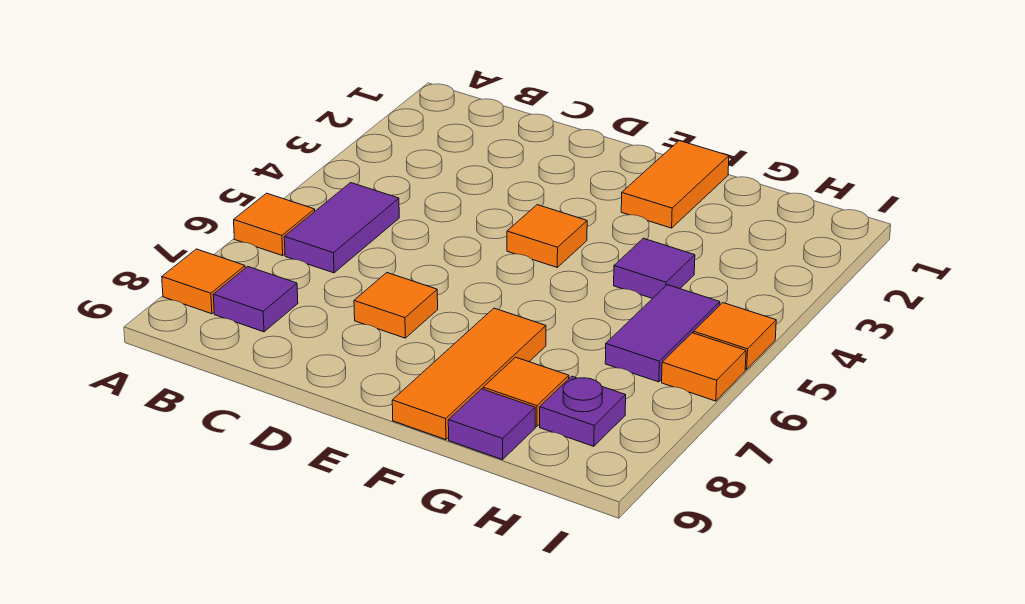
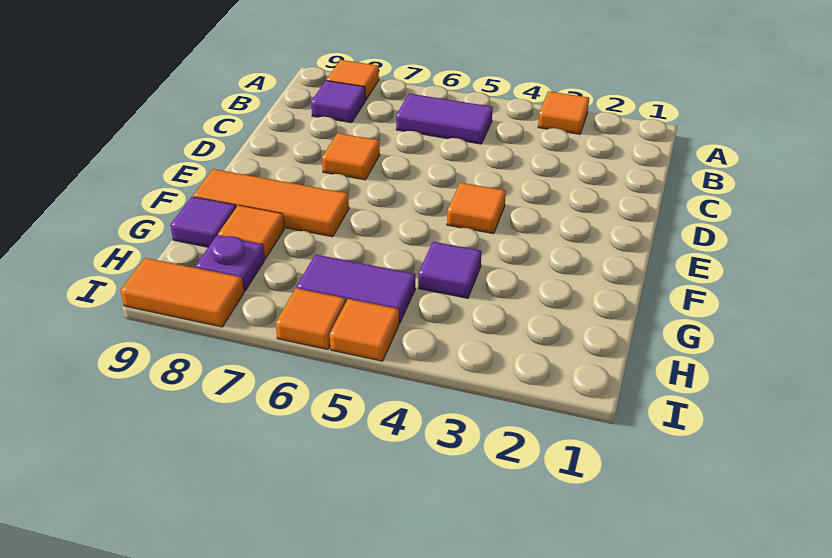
orange 1x1 tile [234,193,315,256] -> orange 1x1 tile moved to [538,91,589,134]
orange 1x2 tile [621,141,729,228] -> orange 1x2 tile moved to [120,258,244,327]

